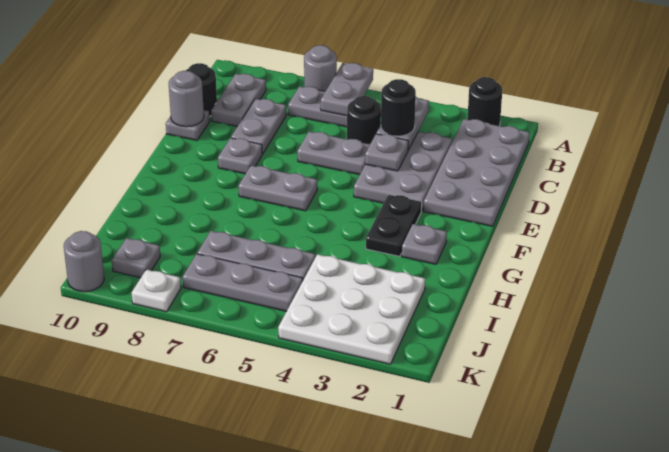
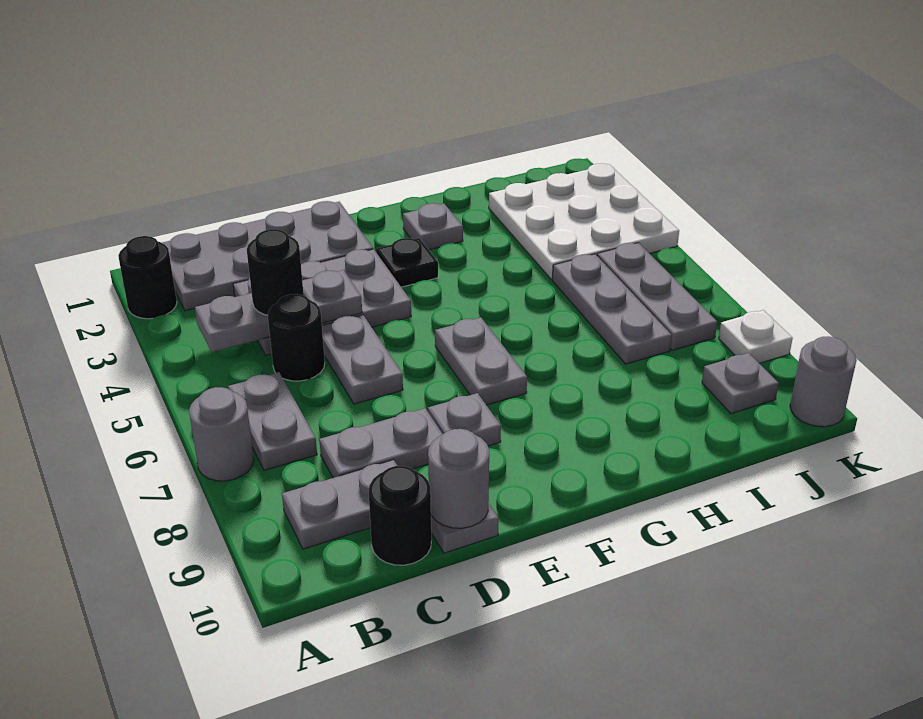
grey 1x2 plate [321,63,373,116] -> none
black 1x2 plate [366,194,422,256] -> black 1x1 plate [376,238,438,287]

